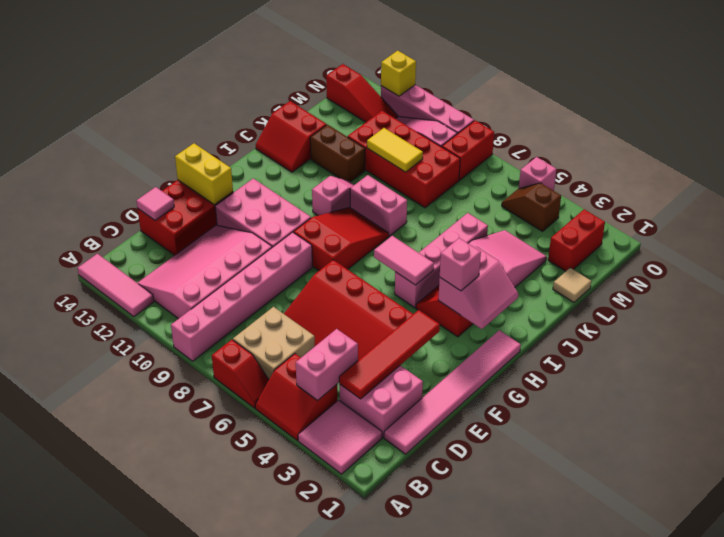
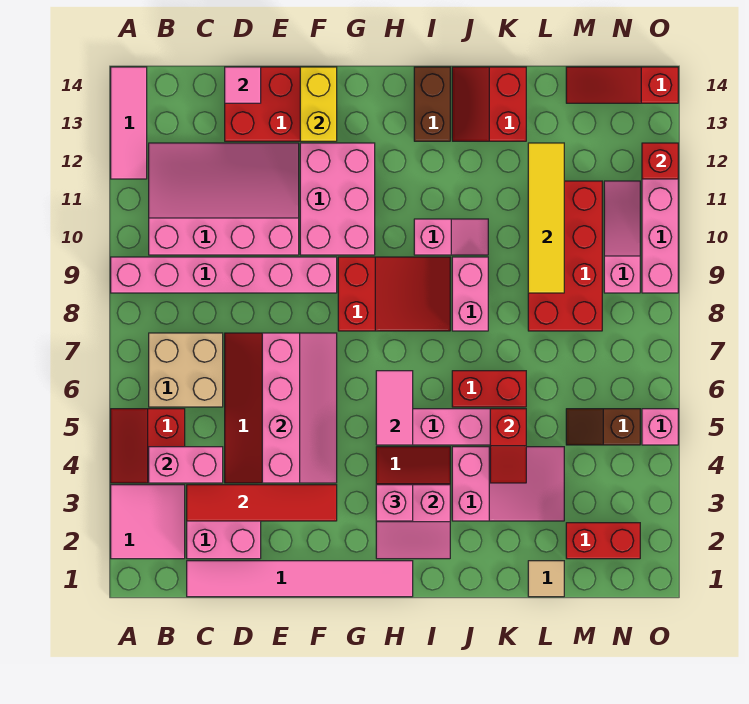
red 1x2 slope [212,340,269,408] -> red 1x2 slope moved to [490,409,526,483]
none -> pink 2x4 slope [262,333,337,483]
brown 1x2 brick [310,125,365,182] -> brown 1x2 brick moved to [414,67,450,141]
yellow 1x2 tile [367,128,423,172] -> yellow 1x4 tile [528,143,564,293]
brown 1x2 slope [502,183,561,231] -> brown 1x2 slope turned to [566,409,640,445]
red 1x2 brick [442,120,494,180] -> red 1x2 brick moved to [452,371,526,407]
red 1x3 slope [326,64,398,122] -> red 1x3 slope turned to [566,67,678,103]
yellow 1x1 brick [381,51,416,96] -> red 1x1 brick [642,143,678,179]

